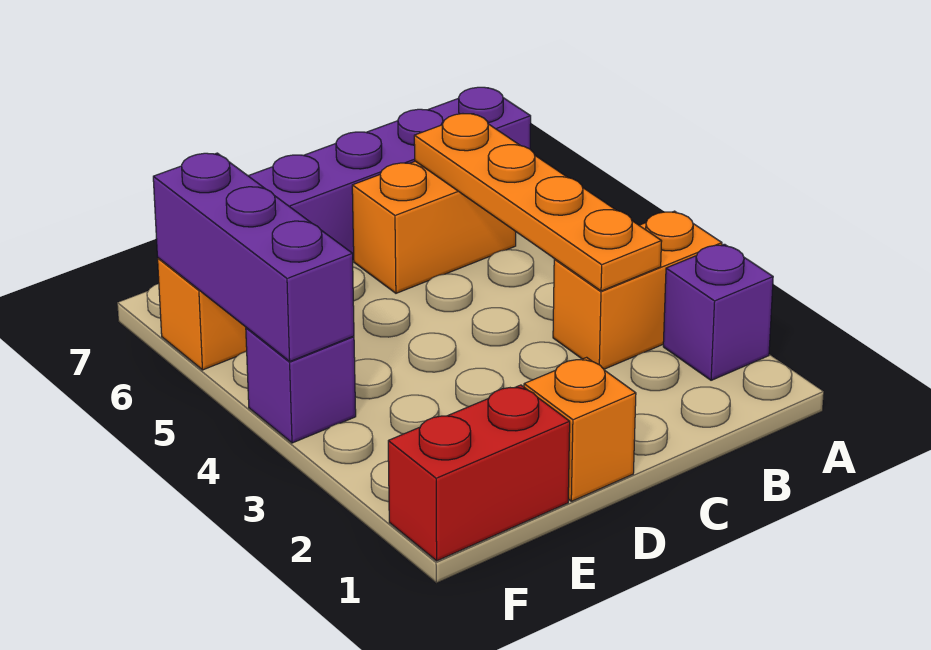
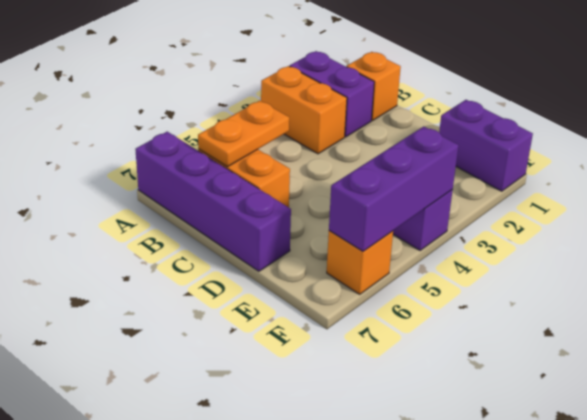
purple 1x1 brick [663,244,773,380] -> purple 1x2 brick [290,51,374,137]
orange 1x4 plate [414,114,662,291] -> orange 1x2 plate [198,101,289,167]
orange 1x1 brick [524,357,636,501] -> orange 1x1 brick moved to [347,52,401,121]
red 1x2 brick [388,385,570,561] -> purple 1x2 brick [439,100,533,191]

